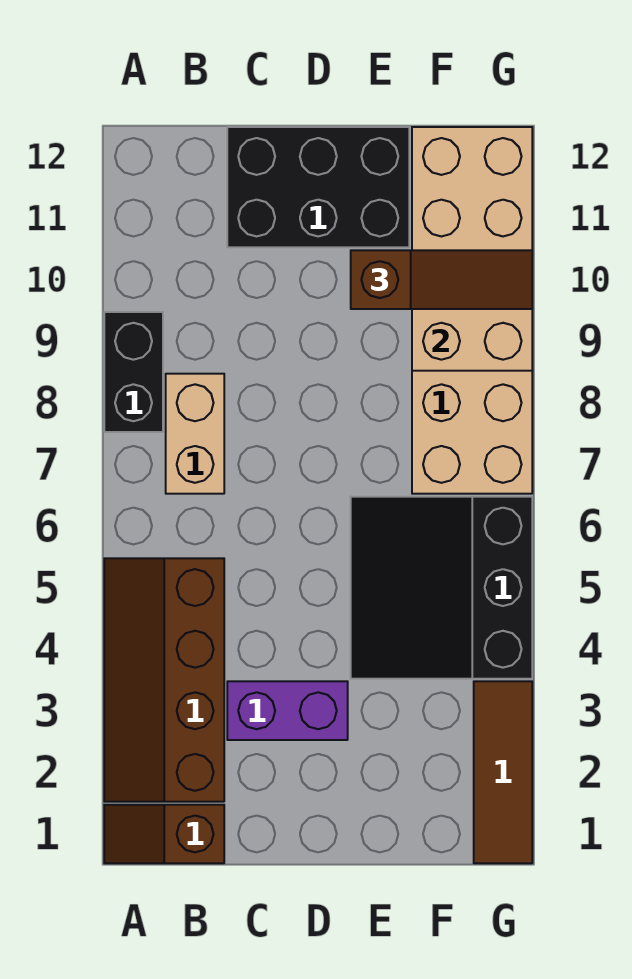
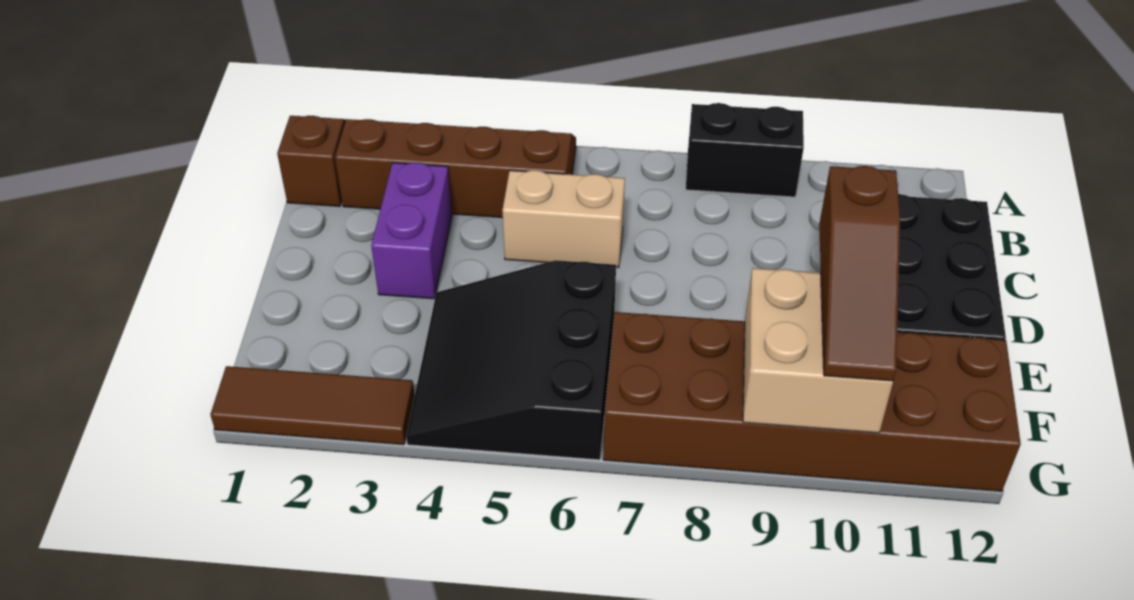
tan 1x2 brick [166,374,224,494] -> tan 1x2 brick moved to [502,170,625,268]
black 3x3 slope [351,497,532,679] -> black 3x3 slope turned to [406,260,616,460]
tan 2x6 brick [412,127,532,494] -> brown 2x6 brick [603,312,1021,491]

